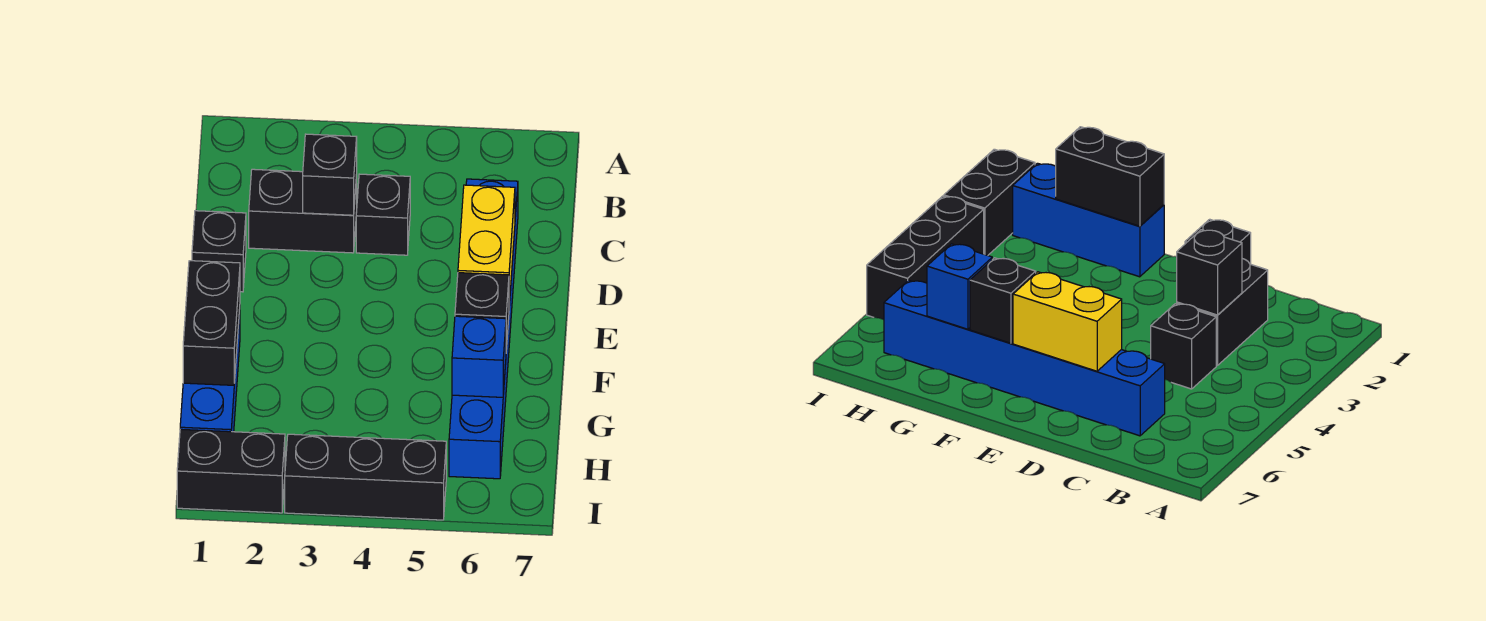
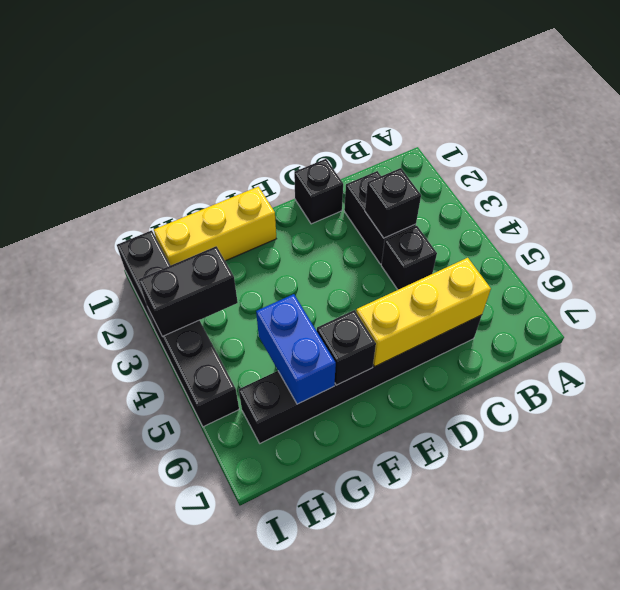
blue 1x6 brick [449,179,518,479] -> black 1x6 brick [239,315,482,443]
yellow 1x2 brick [458,185,515,305] -> yellow 1x3 brick [356,258,491,366]
blue 1x3 brick [180,309,240,432] -> yellow 1x3 brick [154,187,276,265]
black 1x2 brick [183,261,240,385] -> black 1x2 brick moved to [139,246,238,337]
blue 1x1 brick [452,316,506,397] -> blue 1x2 brick [256,294,336,404]

